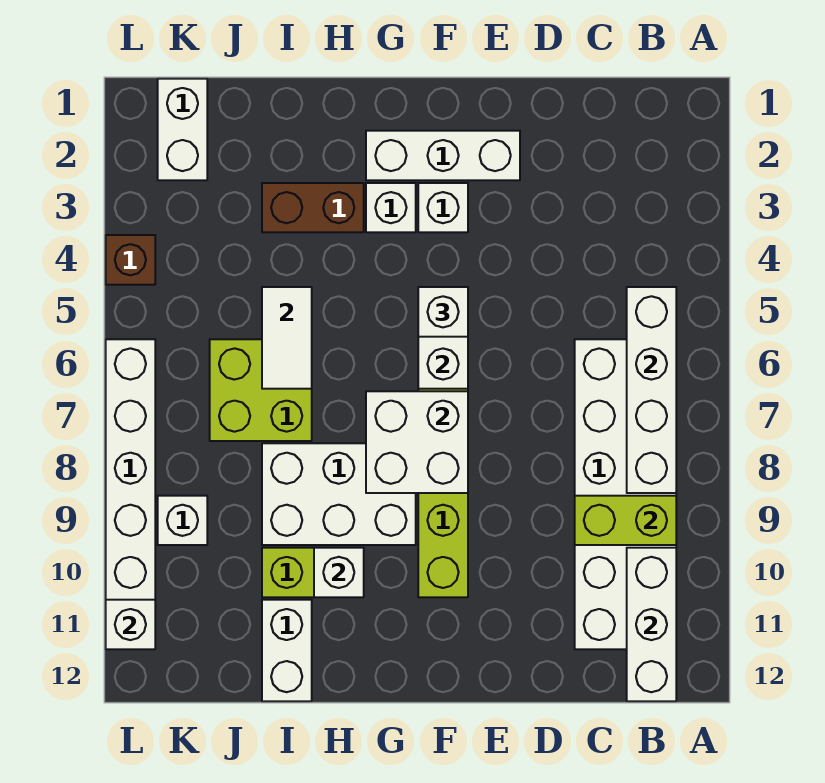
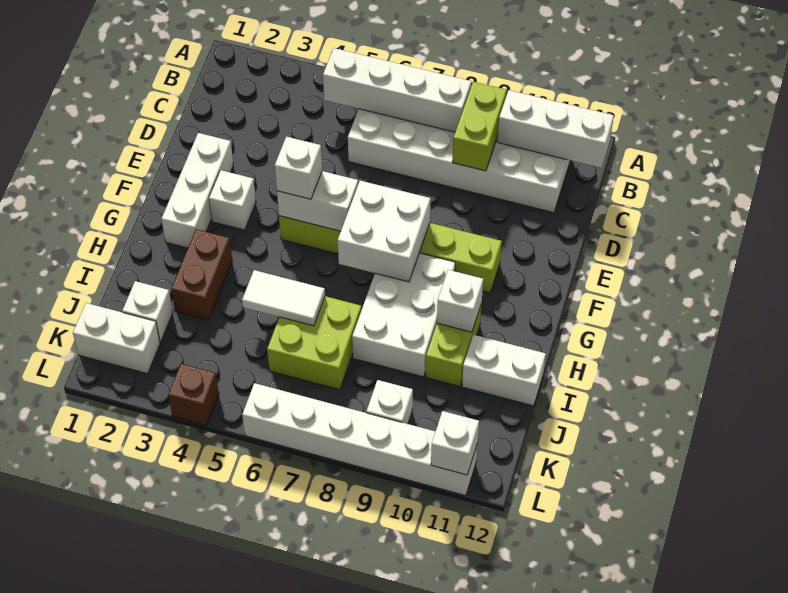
white 1x1 brick [366,183,416,232] -> white 1x1 brick moved to [122,281,173,342]

